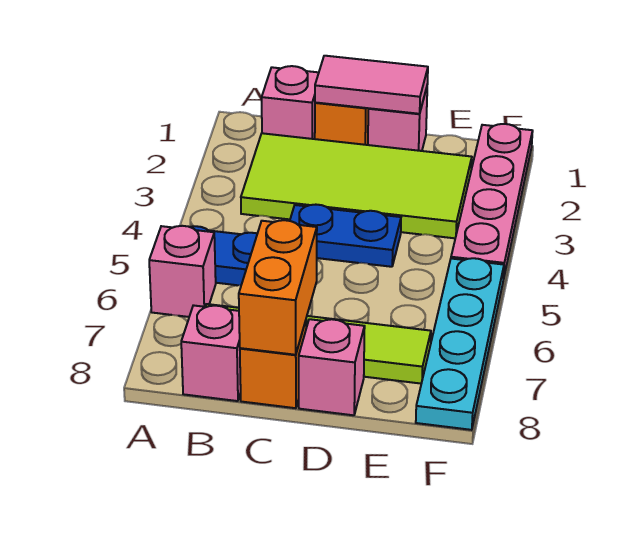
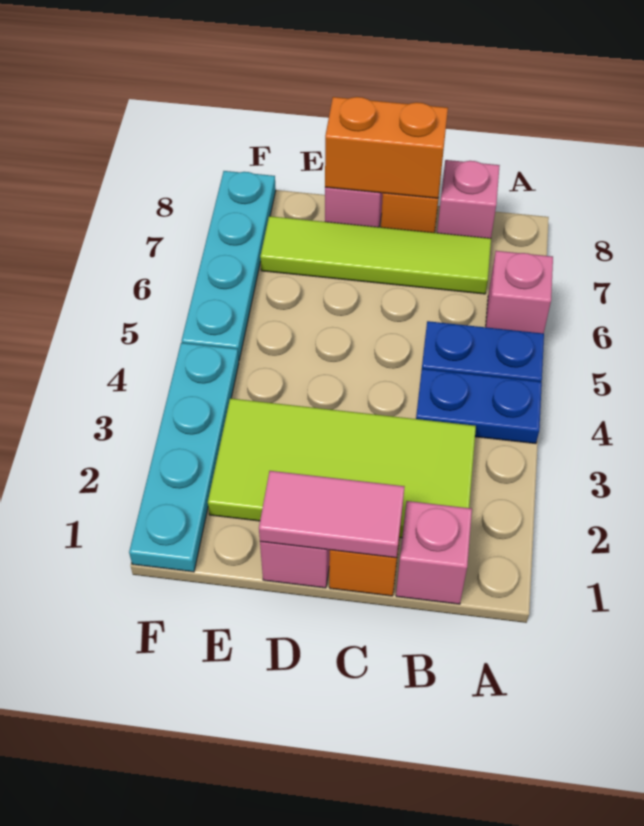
blue 1x2 plate [290,205,401,267] -> blue 1x2 plate moved to [416,369,542,444]
orange 1x2 brick [239,220,317,355] -> orange 1x2 brick turned to [325,97,448,198]
pink 1x4 plate [451,124,533,279] -> cyan 1x4 plate [129,343,239,572]

